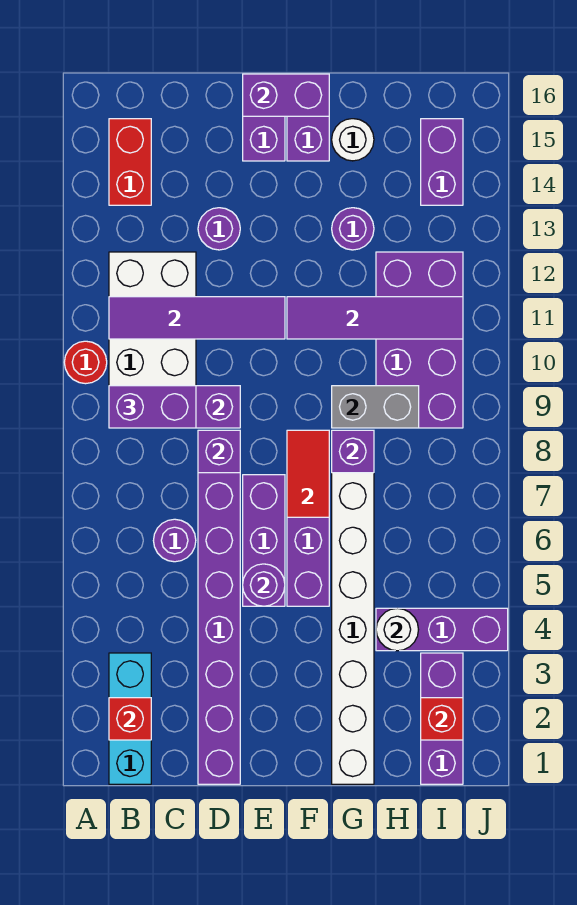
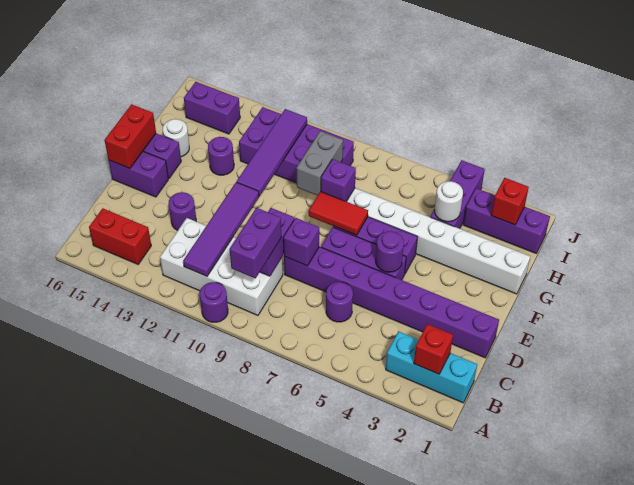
red 1x1 round brick [64,341,107,384] -> purple 1x1 round brick [200,282,228,322]
purple 1x2 brick [243,74,329,116] -> red 1x2 brick [105,104,156,169]

